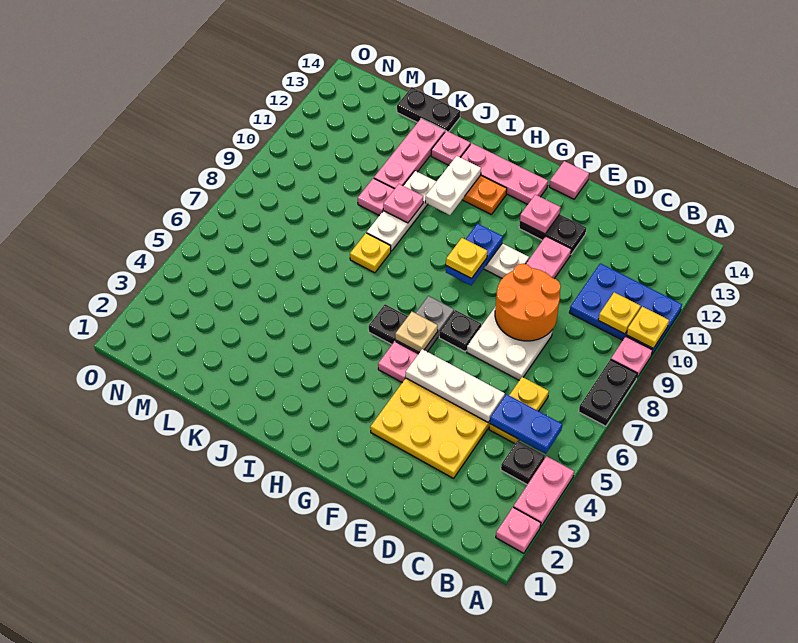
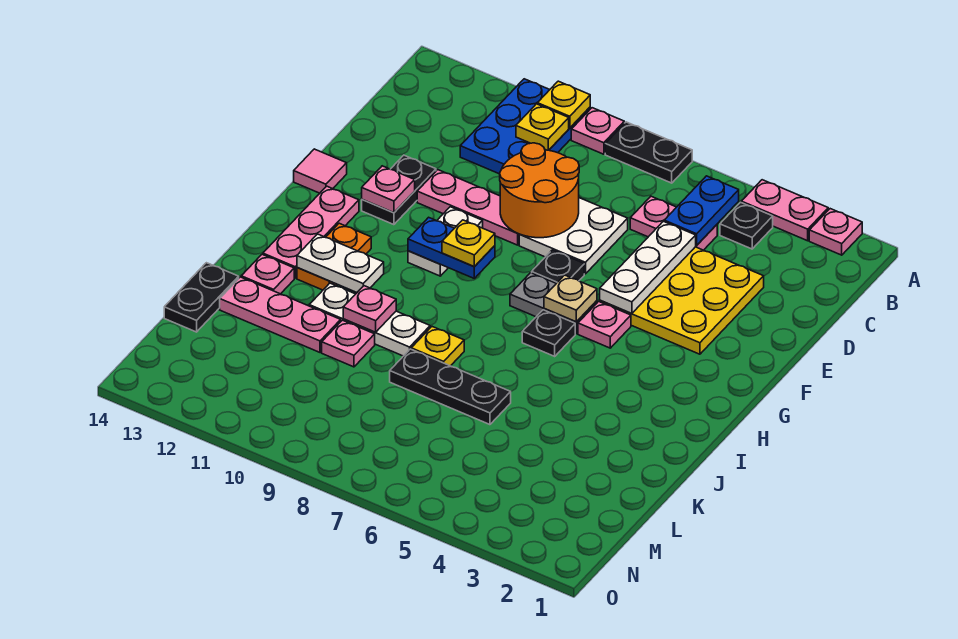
yellow 1x2 plate [489,377,549,444] -> pink 1x2 plate [630,196,717,250]
none -> black 1x3 plate [390,349,511,425]

